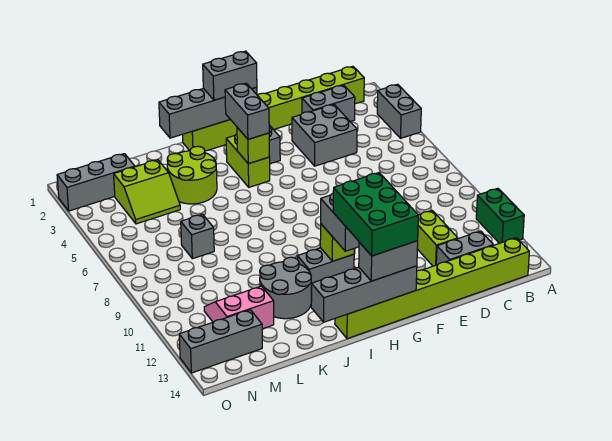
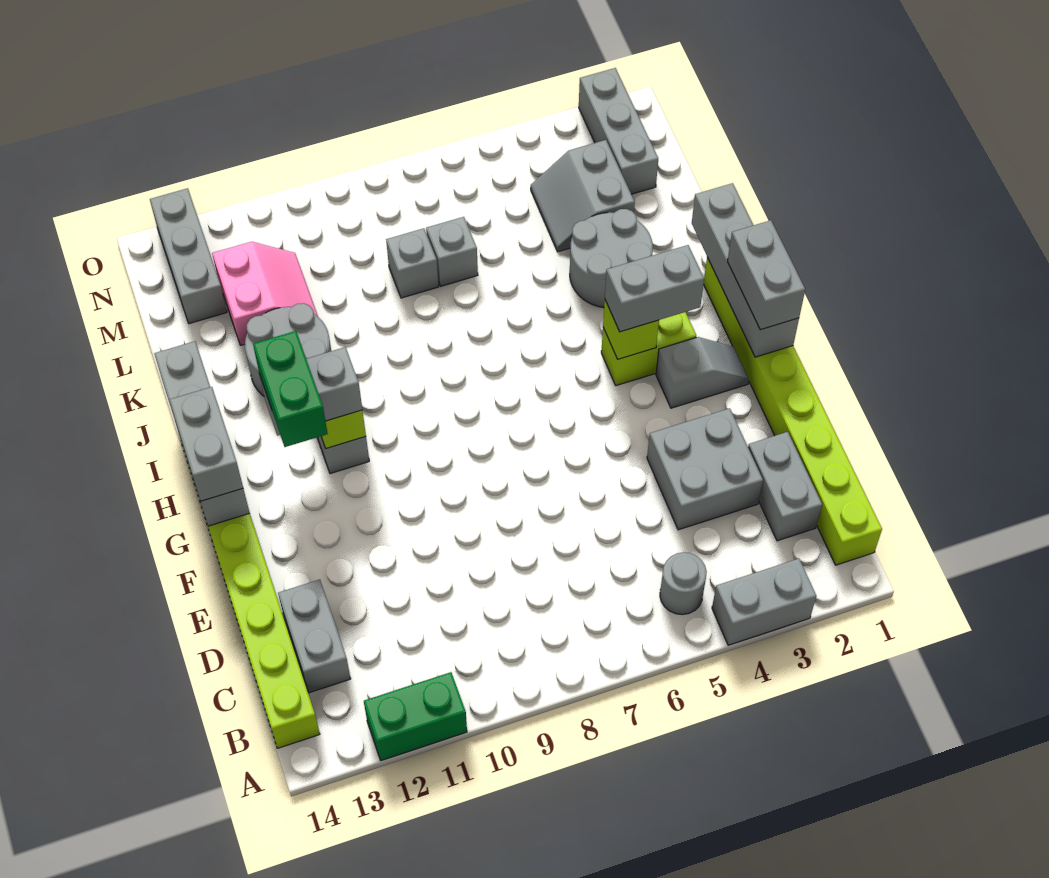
none -> grey 1x1 round brick [660,552,707,615]
lime 1x2 brick [417,211,458,266] -> none
green 2x3 brick [333,173,418,256] -> green 1x2 brick [253,331,328,447]
lime 2x2 round brick [167,146,217,204] -> grey 2x2 round brick [570,209,653,308]
lime 2x2 slope [114,160,180,224] -> grey 2x2 slope [531,140,635,252]
none -> grey 1x1 brick [386,228,439,298]

